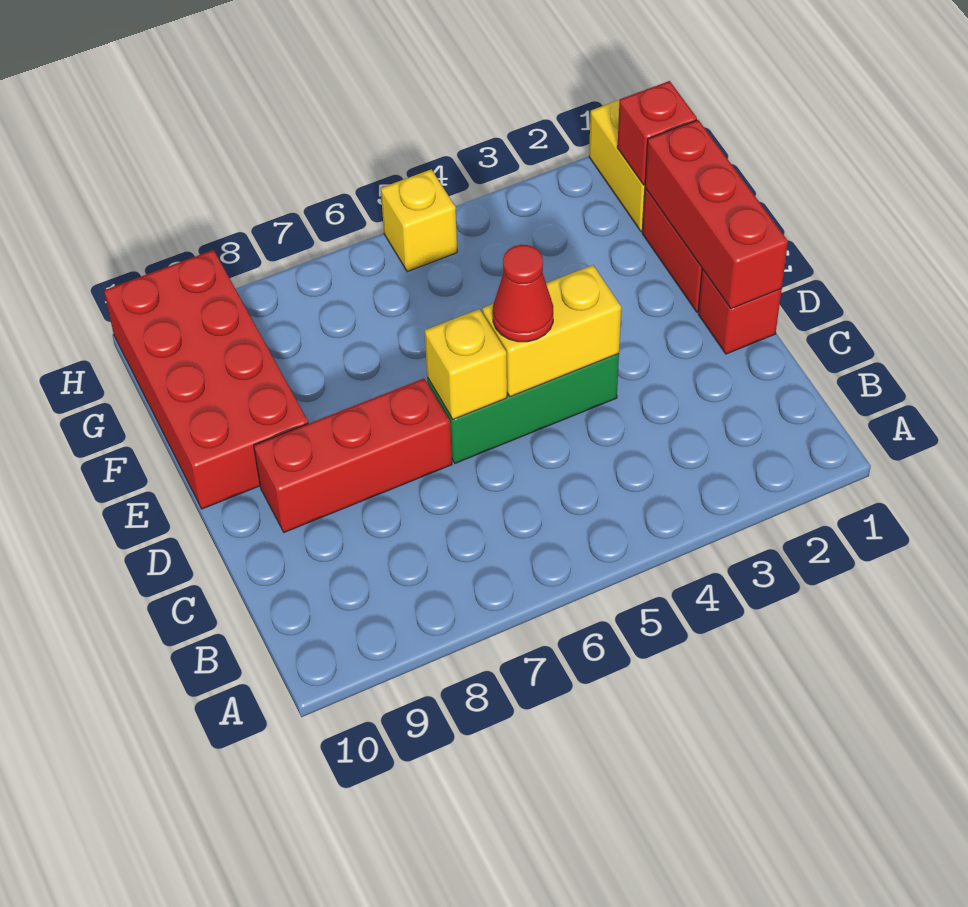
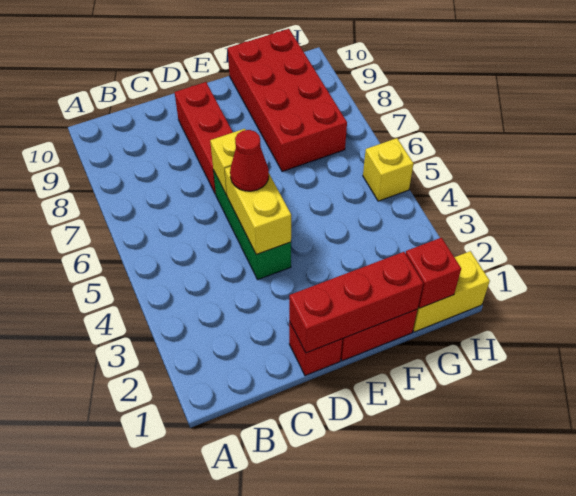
red 2x4 brick [104,250,308,509] -> red 2x4 brick turned to [228,29,347,171]

